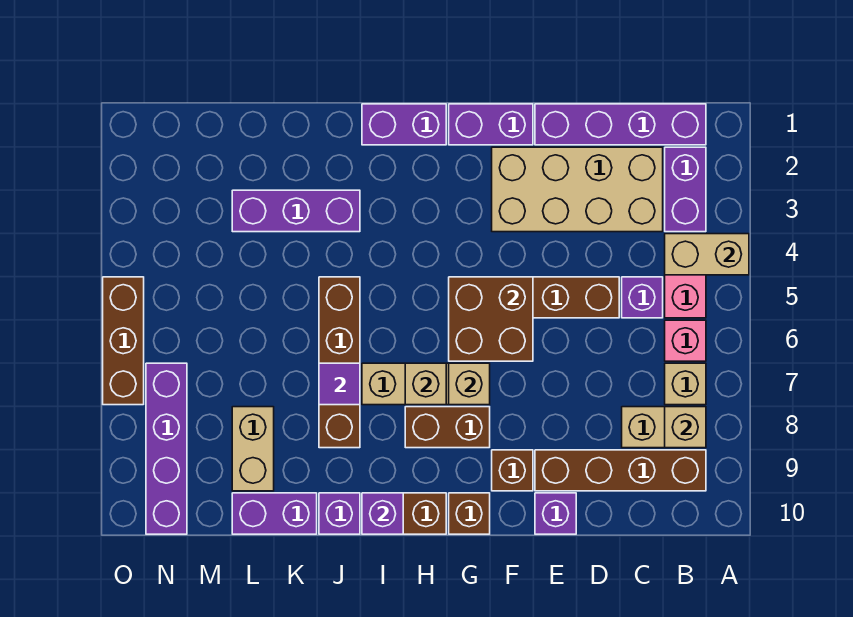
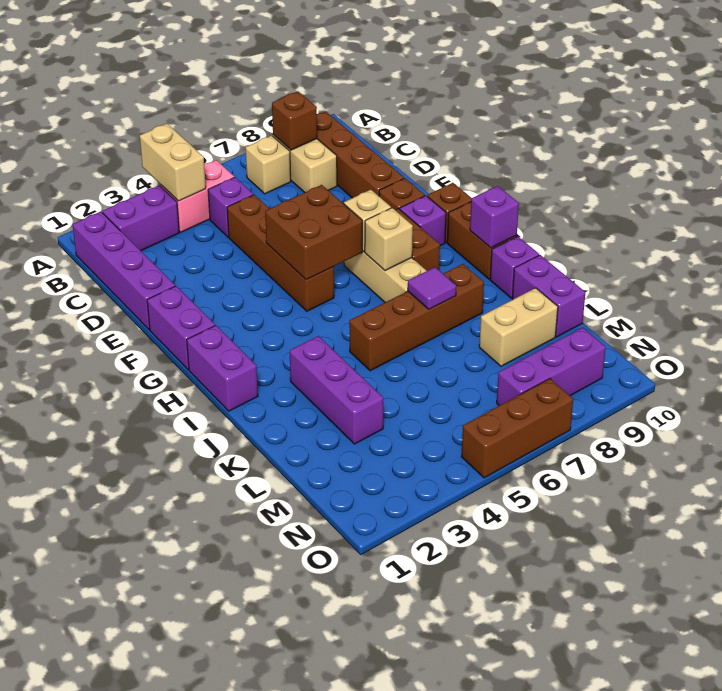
pink 1x1 brick [665,320,706,361] -> none
tan 1x1 brick [665,407,706,448] -> brown 1x1 brick [272,91,317,150]
tan 2x4 brick [492,147,663,232] -> none
purple 1x1 brick [535,493,576,534] -> purple 1x1 brick moved to [400,196,446,246]
purple 1x4 brick [146,363,187,534] -> purple 1x3 brick [497,327,606,406]

